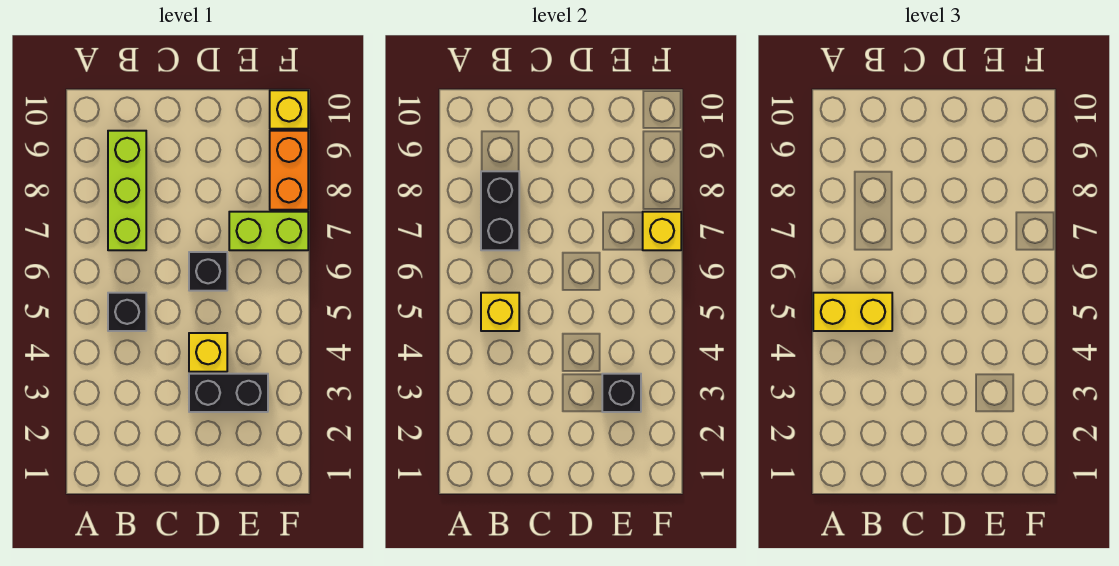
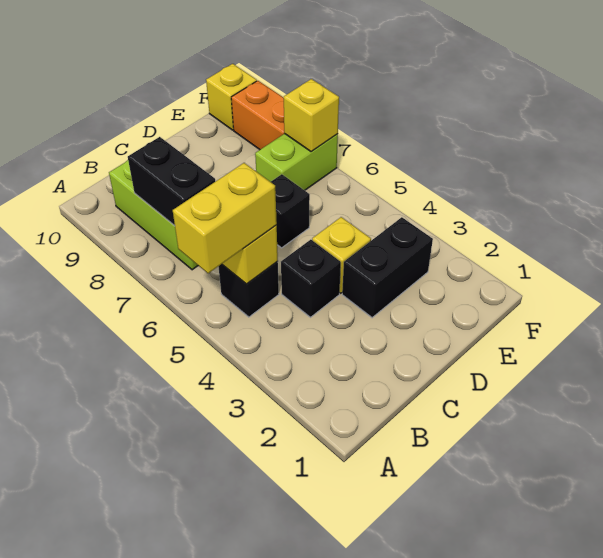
black 1x1 brick [602,374,641,412] -> black 1x1 brick moved to [281,240,341,317]

